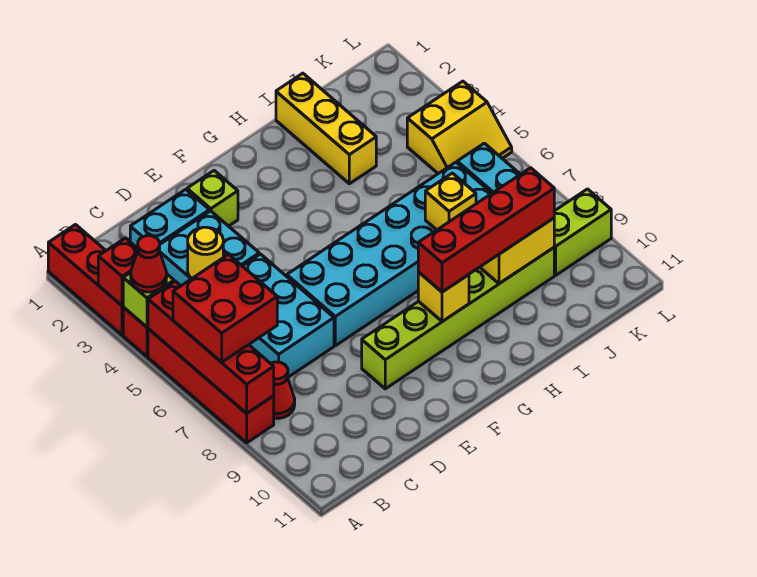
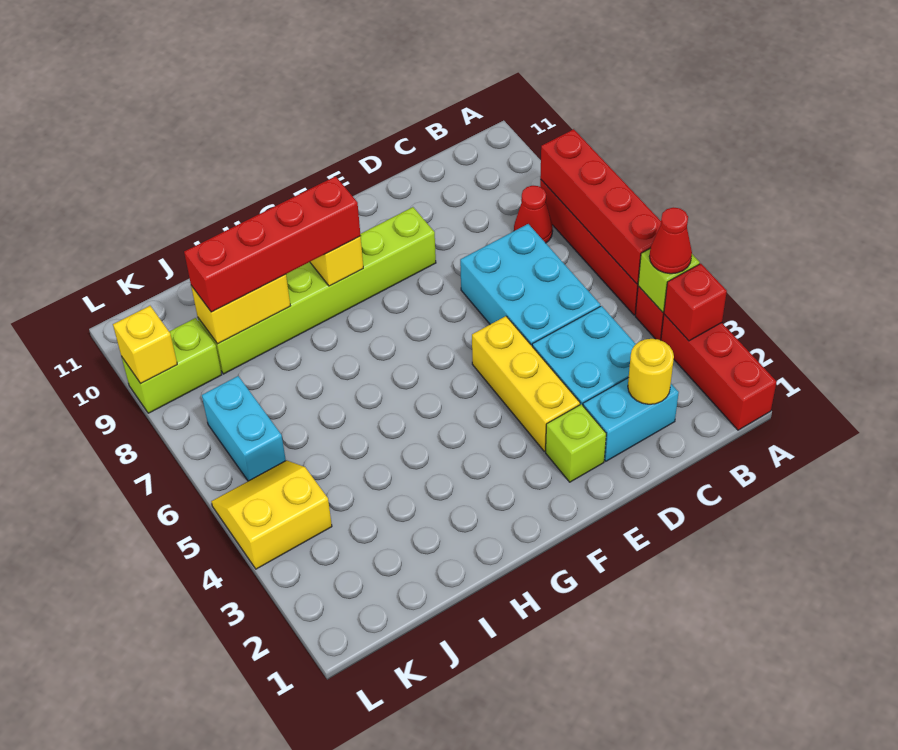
red 2x2 brick [173,254,277,362] -> none
yellow 1x1 round brick [188,227,223,279] -> yellow 1x1 round brick moved to [628,339,674,404]
cyan 2x6 brick [287,162,492,346] -> none
yellow 1x3 brick [276,73,376,184] -> yellow 1x3 brick moved to [472,316,580,451]
yellow 1x1 brick [425,173,476,230] -> yellow 1x1 brick moved to [113,306,177,383]

